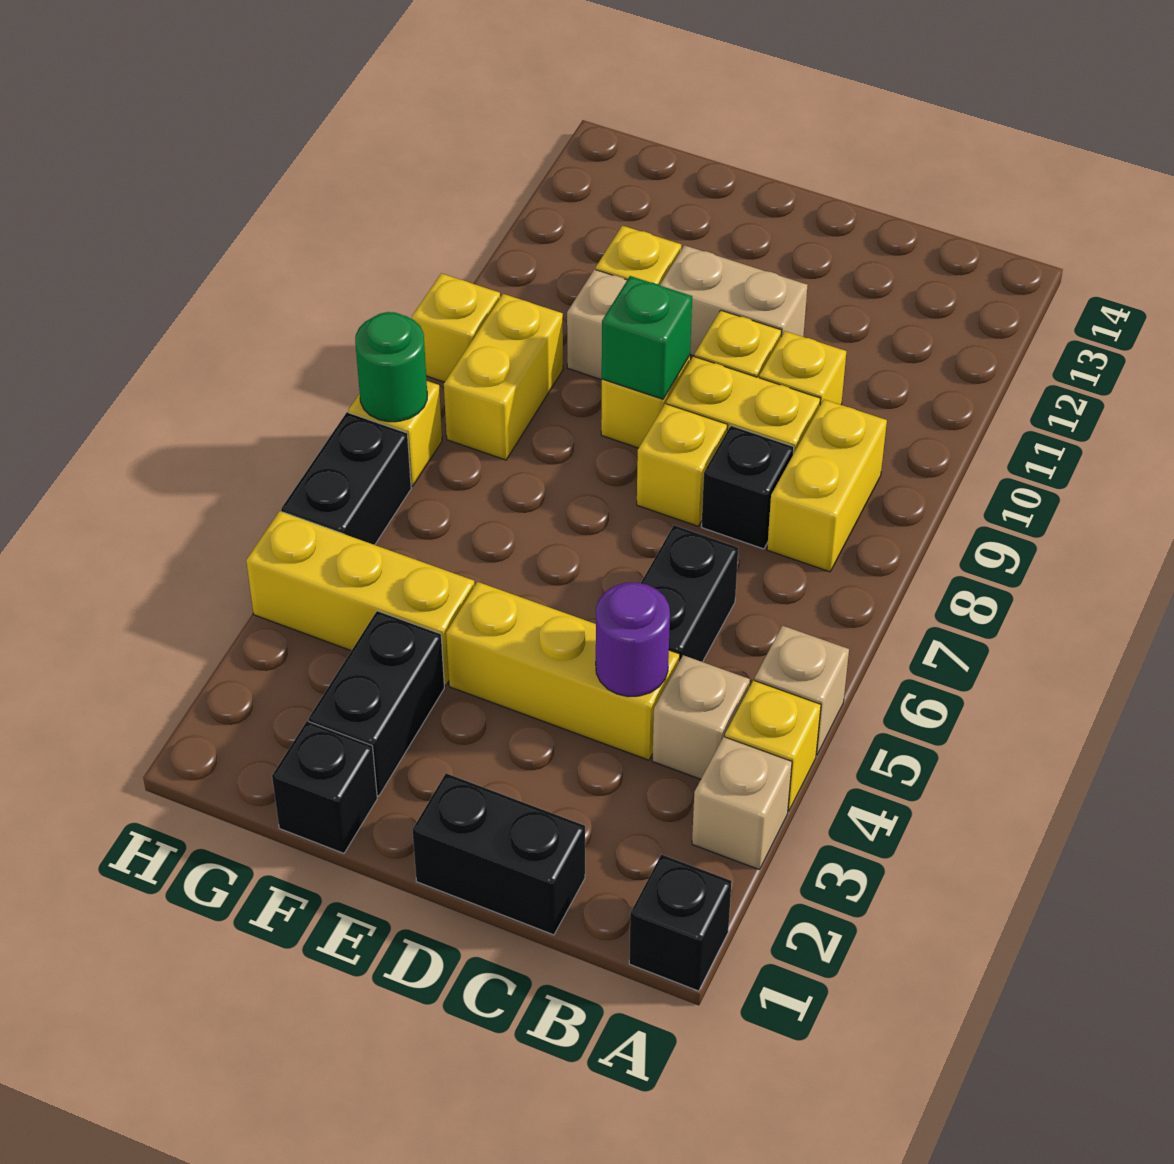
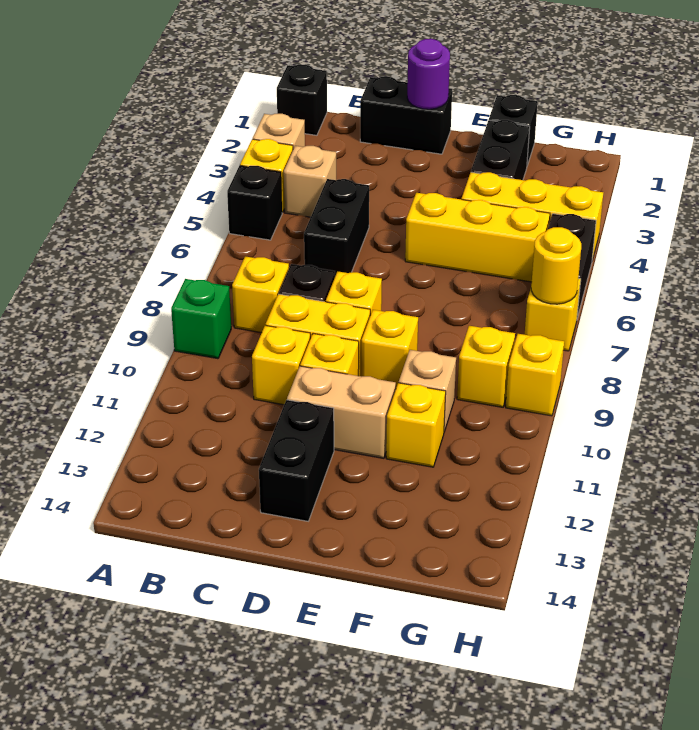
tan 1x1 brick [755,626,849,755] -> black 1x1 brick [227,166,282,240]
yellow 1x2 brick [767,399,887,572] -> yellow 1x1 brick [232,257,289,333]
yellow 1x3 brick [446,582,680,760] -> yellow 1x3 brick moved to [405,193,550,282]
purple 1x1 round brick [596,582,670,697] -> purple 1x1 round brick moved to [407,39,450,109]
none -> black 1x2 brick [259,400,334,521]
green 1x1 brick [602,276,692,399] -> green 1x1 brick moved to [171,279,231,359]
yellow 1x2 brick [444,294,563,460] -> yellow 1x1 brick [457,326,515,407]
green 1x1 round brick [355,312,427,422] -> yellow 1x1 round brick [531,227,581,304]

